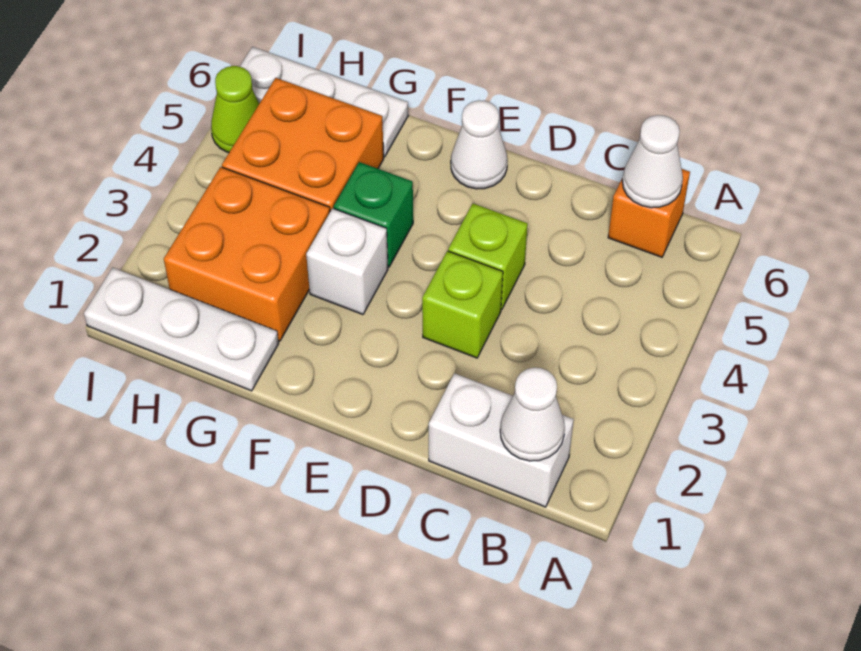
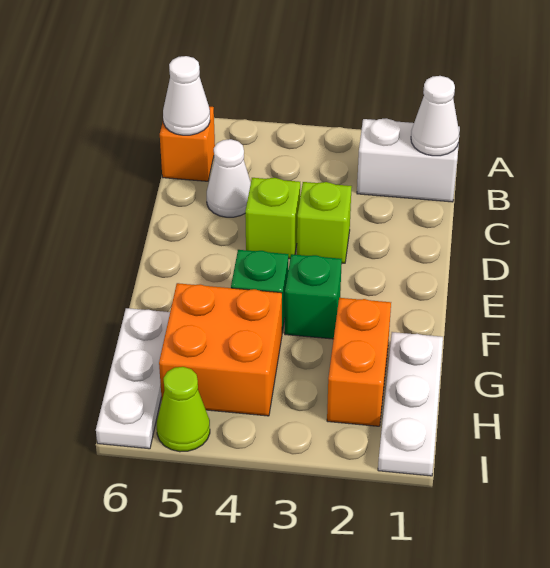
white 1x2 brick [429,373,574,507] -> white 1x2 brick turned to [357,118,460,202]
white 1x1 cone [451,100,507,189] -> white 1x1 cone moved to [207,139,251,217]
white 1x1 brick [306,208,388,314] -> green 1x1 brick [285,254,342,339]
orange 2x2 brick [164,167,330,341] -> orange 1x2 brick [327,298,391,426]

